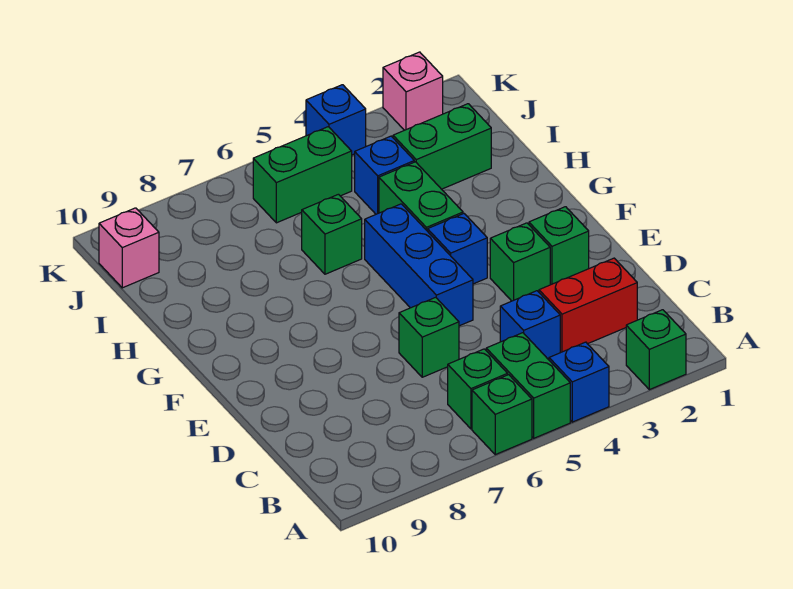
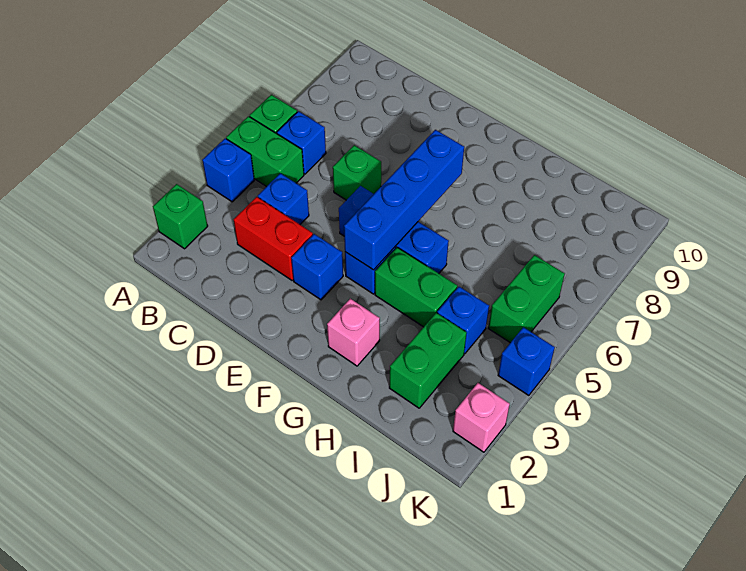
green 1x1 brick [448,349,508,429] -> blue 1x1 brick [277,111,326,174]
red 1x2 brick [539,258,637,353] -> red 1x2 brick turned to [234,197,313,280]
green 1x1 brick [529,207,589,285] -> none
green 1x1 brick [490,223,550,301] -> blue 1x1 brick [291,234,343,300]
none -> blue 1x4 brick [344,130,464,270]
green 1x1 brick [302,194,362,274] -> none
pink 1x1 brick [99,208,159,288] -> pink 1x1 brick moved to [327,299,380,366]

